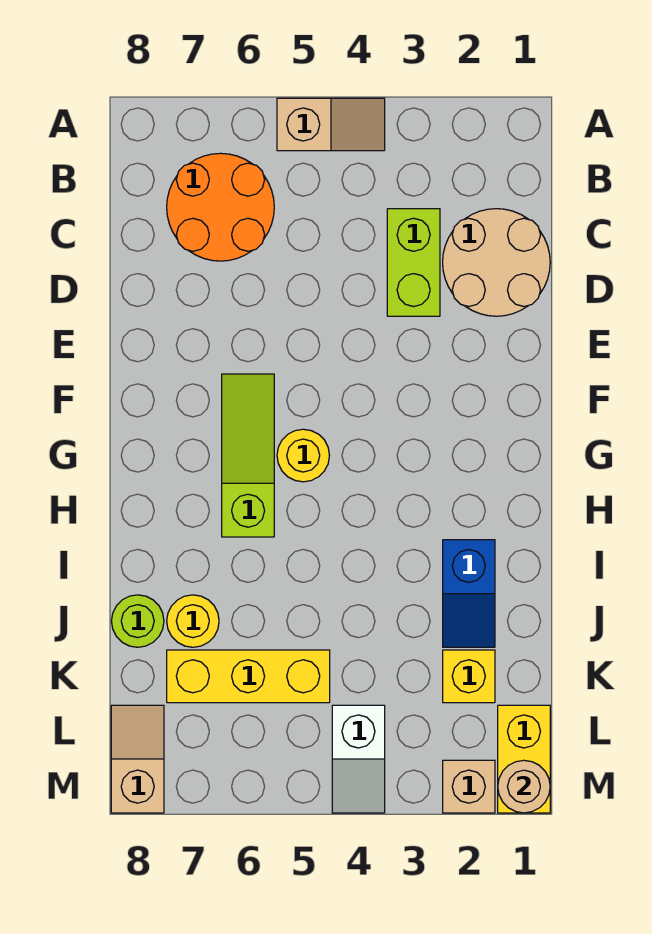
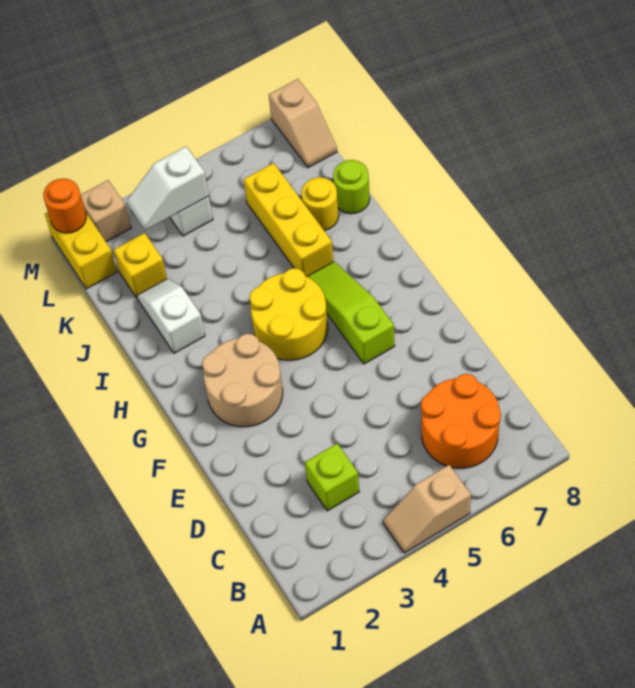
tan 2x2 round brick [443,209,550,316] -> tan 2x2 round brick moved to [202,334,283,427]
lime 1x2 brick [387,209,440,316] -> lime 1x1 brick [305,443,359,511]
lime 1x3 slope [222,374,274,537] -> lime 1x3 slope turned to [307,261,395,364]
yellow 1x1 round brick [277,429,329,482] -> yellow 2x2 round brick [249,268,328,360]
blue 1x2 slope [443,540,495,647] -> white 1x2 slope [137,279,205,353]
yellow 1x3 brick [167,650,330,703] -> yellow 1x3 brick turned to [244,163,333,277]
none -> white 1x2 slope [127,147,209,230]
tan 1x1 round brick [498,760,550,813] -> orange 1x1 round brick [43,178,86,233]

